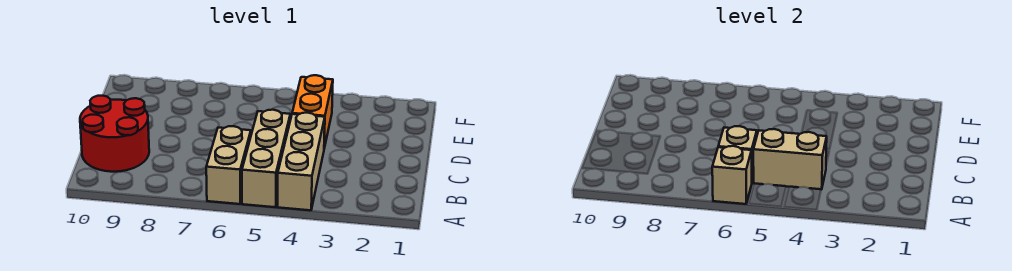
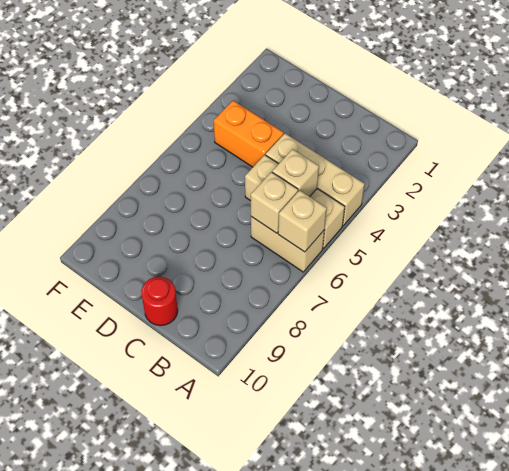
tan 1x2 brick [753,129,827,189] -> tan 1x1 brick [272,149,319,197]
red 2x2 round brick [80,96,149,172] -> red 1x1 round brick [141,277,178,326]

